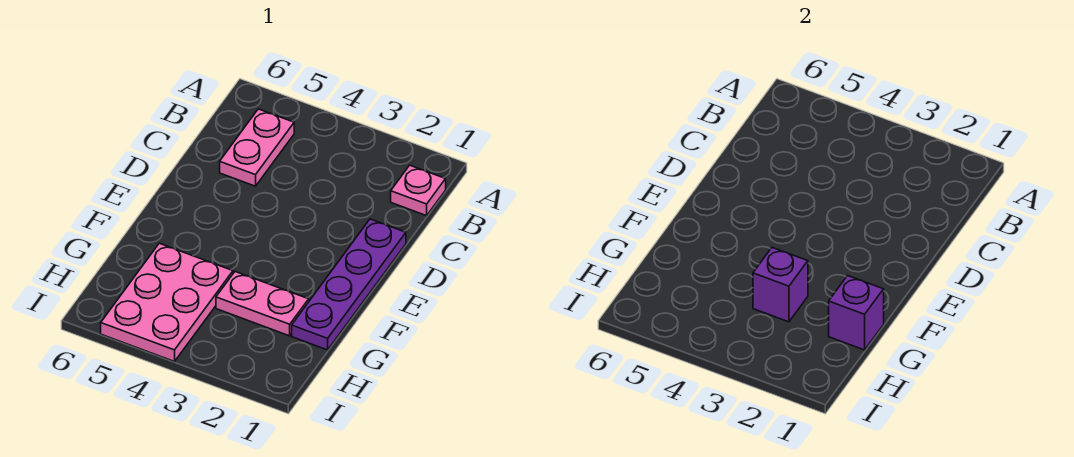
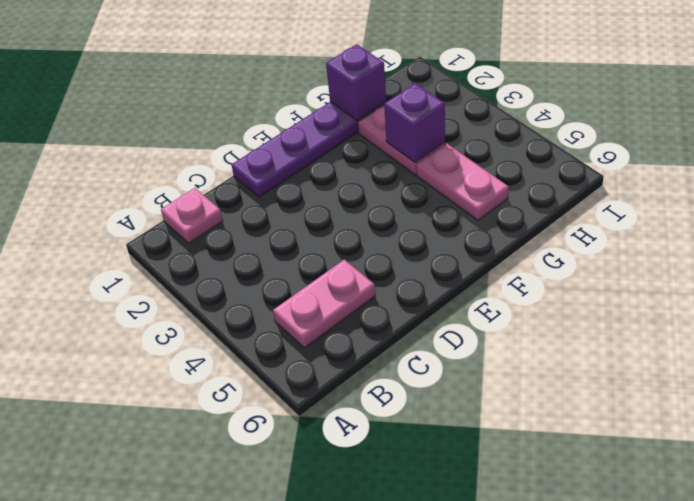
pink 2x3 plate [101,243,233,362] -> pink 1x2 plate [416,143,509,220]

